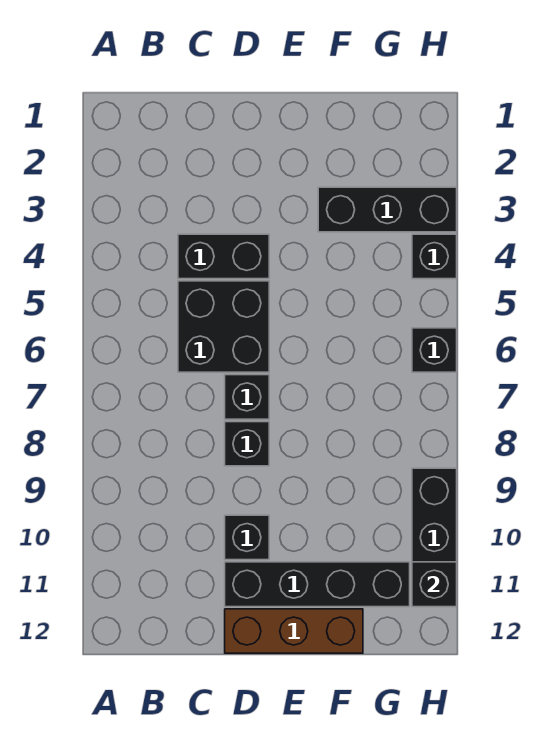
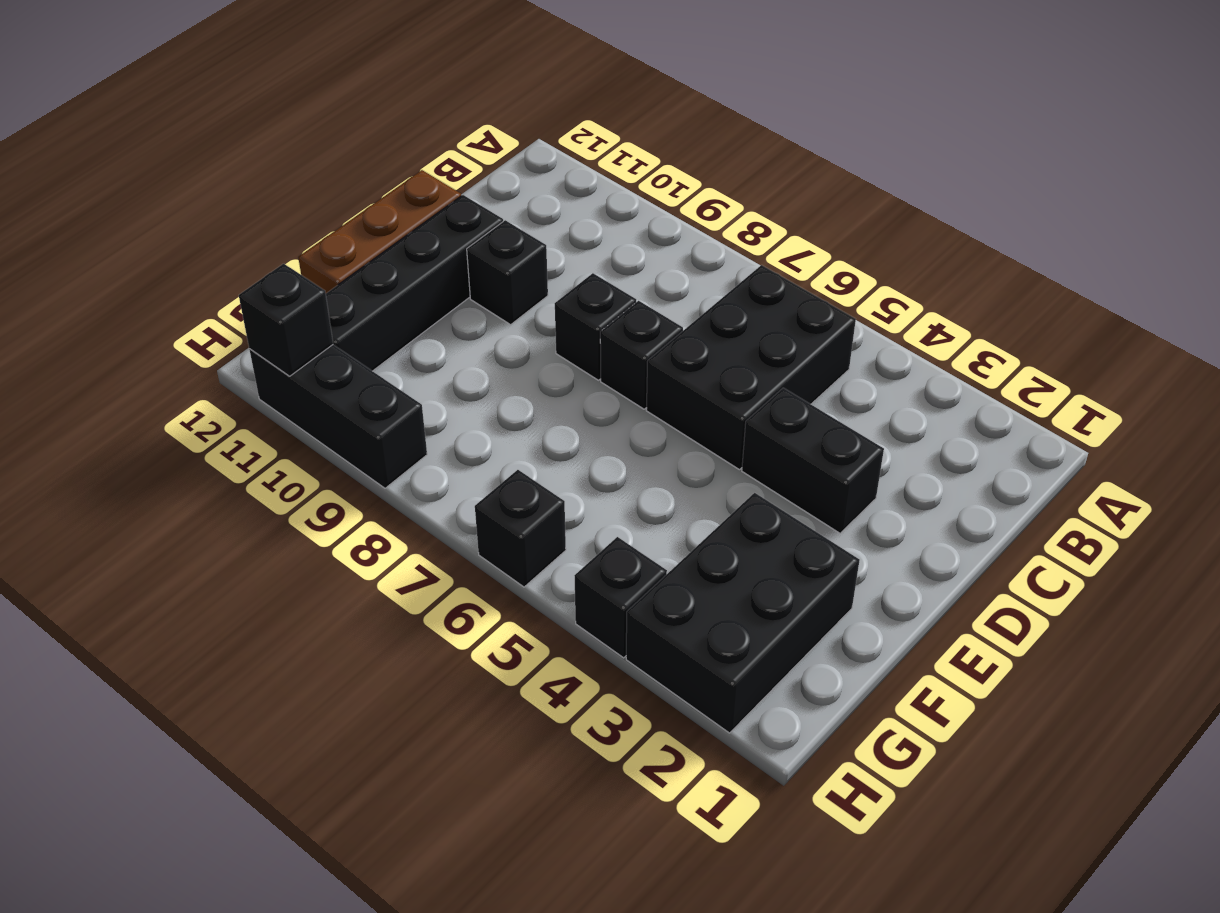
black 1x2 brick [178,234,269,279] -> black 1x2 brick turned to [742,388,884,533]
black 2x2 brick [178,281,269,372] -> black 2x3 brick [646,265,856,470]
black 1x3 brick [318,187,457,232] -> black 2x3 brick [626,493,860,733]

